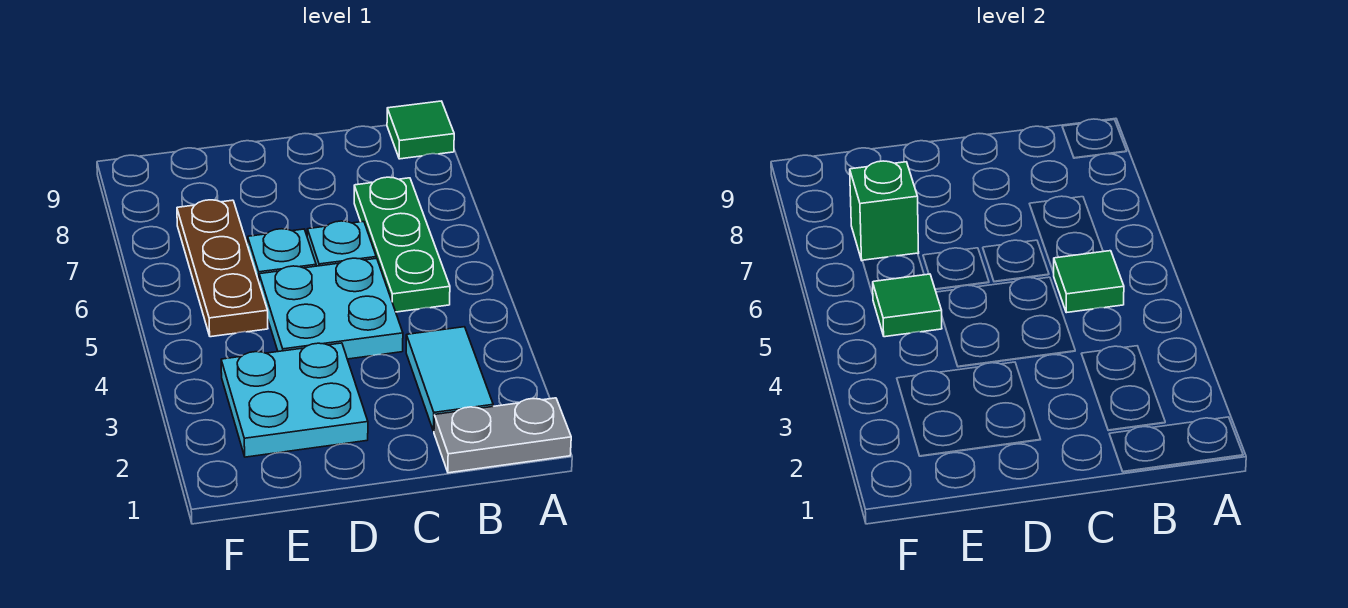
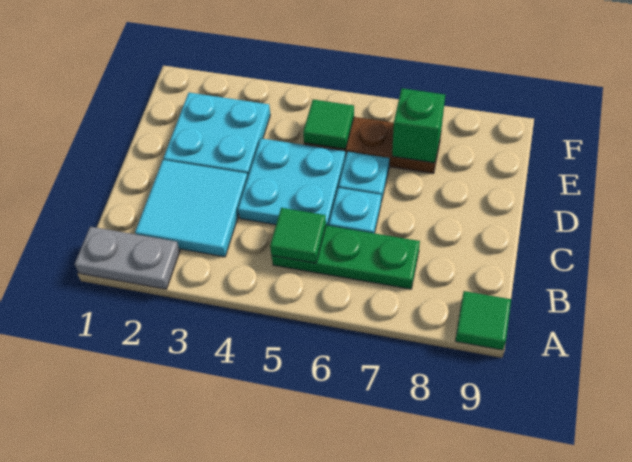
grey 1x2 plate [434,398,571,473] -> grey 1x2 plate turned to [75,227,180,289]
cyan 1x2 tile [406,327,493,431] -> cyan 2x2 tile [135,160,248,257]

